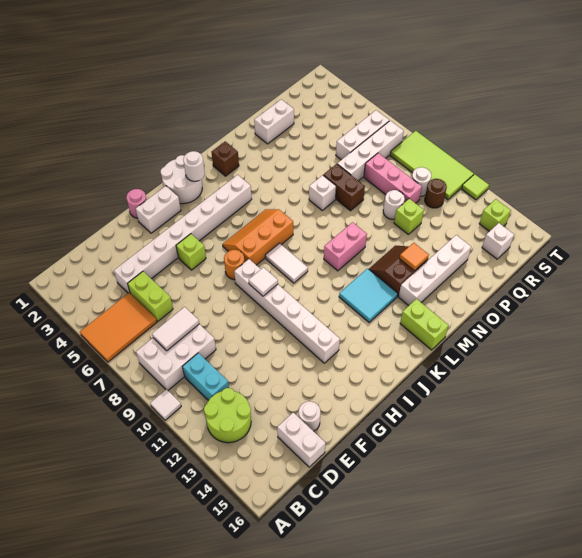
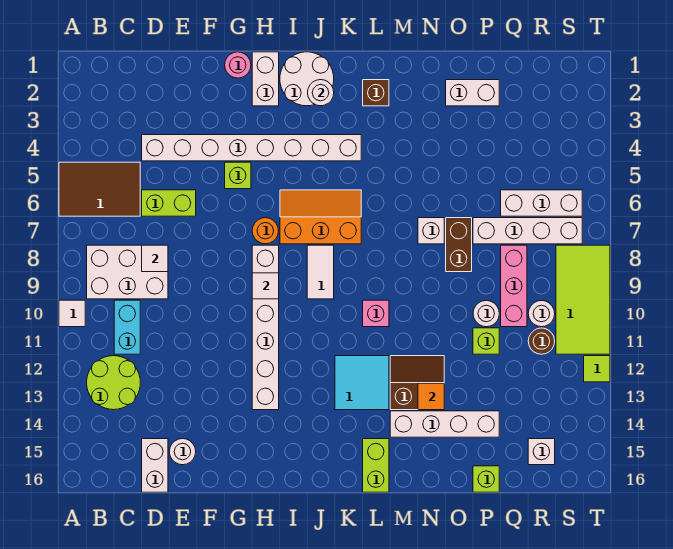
orange 2x3 tile [80,293,157,362] -> brown 2x3 tile [59,162,140,216]
white 1x2 tile [152,307,199,351] -> white 1x1 tile [142,245,168,272]
lime 1x2 brick [128,272,173,321] -> lime 1x2 brick turned to [142,190,196,216]
white 1x2 brick [136,186,181,233] -> white 1x2 brick turned to [252,52,279,106]
pink 1x2 brick [324,222,367,271] -> pink 1x1 brick [363,300,389,327]
lime 1x1 brick [479,199,511,231] -> lime 1x1 brick moved to [473,466,499,492]

